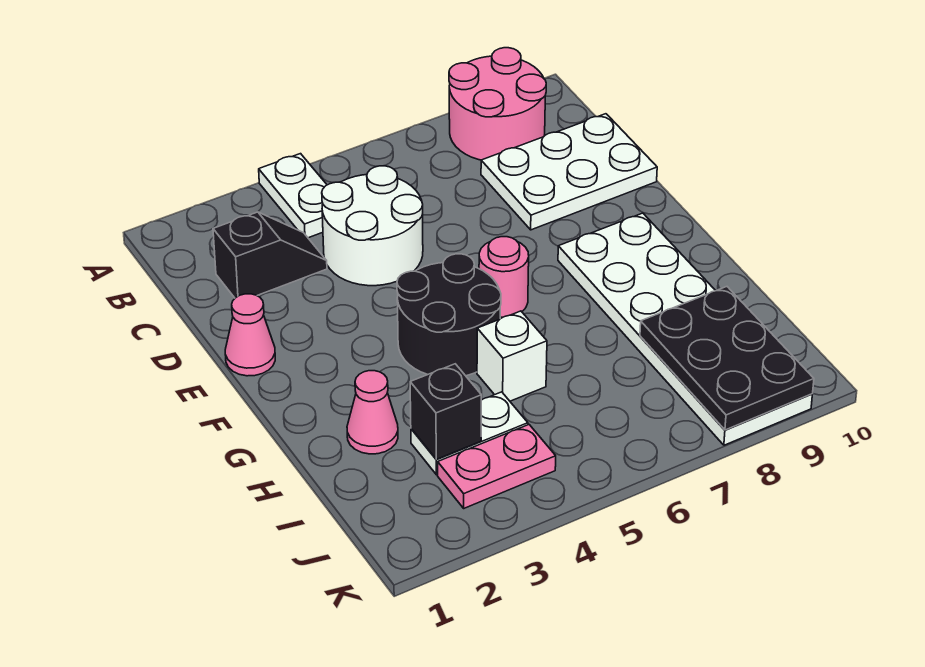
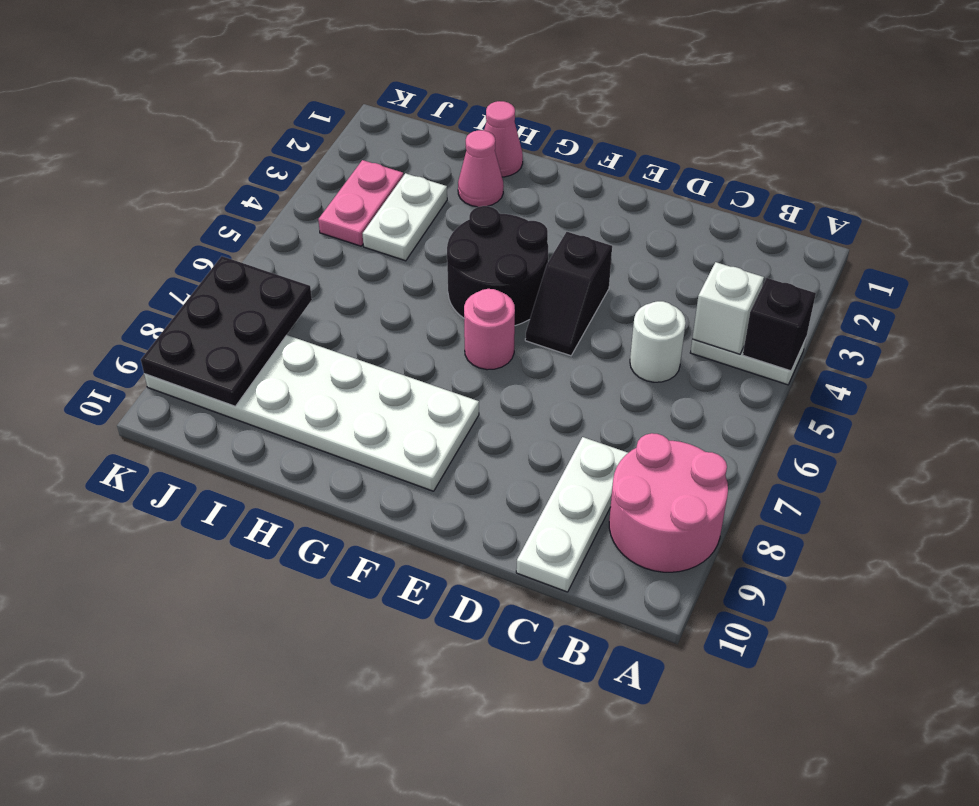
black 1x2 slope [213,212,327,298] -> black 1x2 slope moved to [525,232,612,356]
white 2x2 round brick [322,166,423,286] -> white 1x1 round brick [630,301,686,382]
white 2x3 plate [481,114,657,230] -> white 1x3 plate [516,437,628,592]
pink 1x1 cone [225,294,275,376] -> pink 1x1 cone moved to [484,101,523,177]
white 1x1 brick [477,311,547,401] -> white 1x1 brick moved to [692,262,764,354]
black 1x1 brick [410,364,481,459] -> black 1x1 brick moved to [743,278,816,371]
black 2x3 plate [640,287,814,430] -> black 2x3 plate turned to [141,256,312,406]

